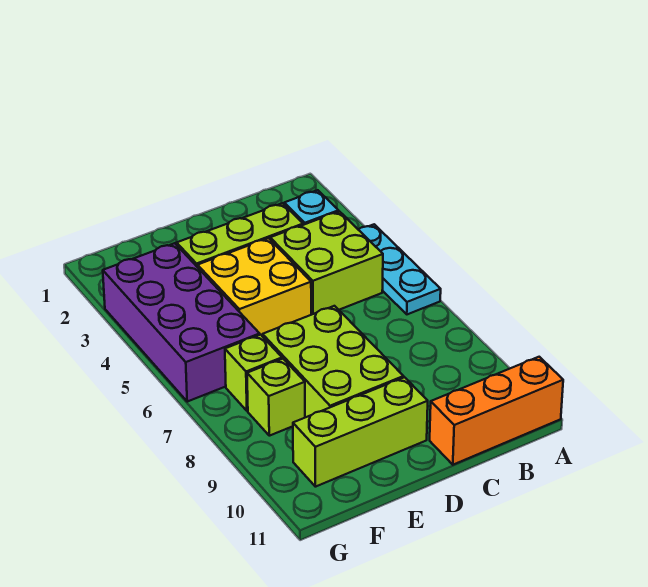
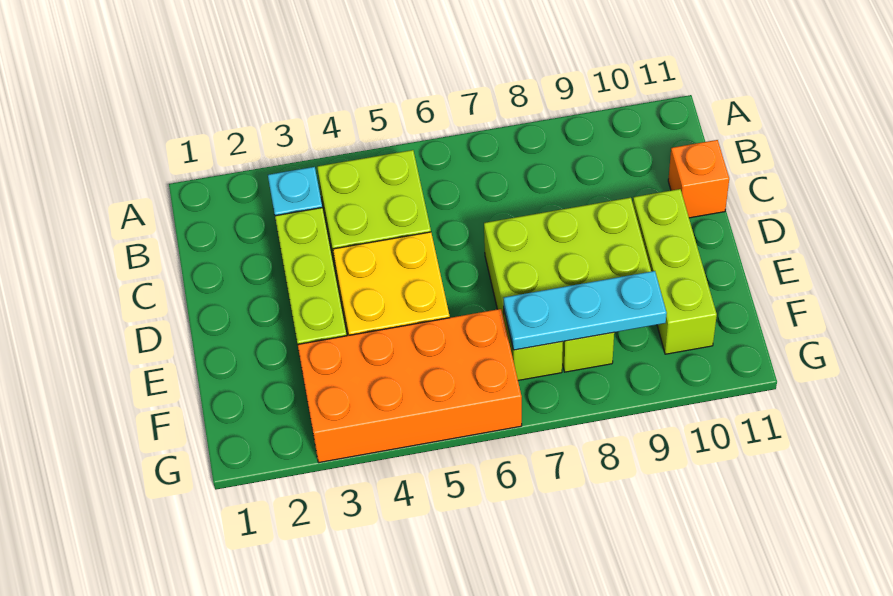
cyan 1x3 plate [358,224,441,314] -> cyan 1x3 plate moved to [503,271,667,350]
orange 1x3 brick [430,357,563,465] -> orange 1x1 brick [668,140,729,218]
purple 2x4 brick [103,243,260,402] -> orange 2x4 brick [298,309,522,462]

